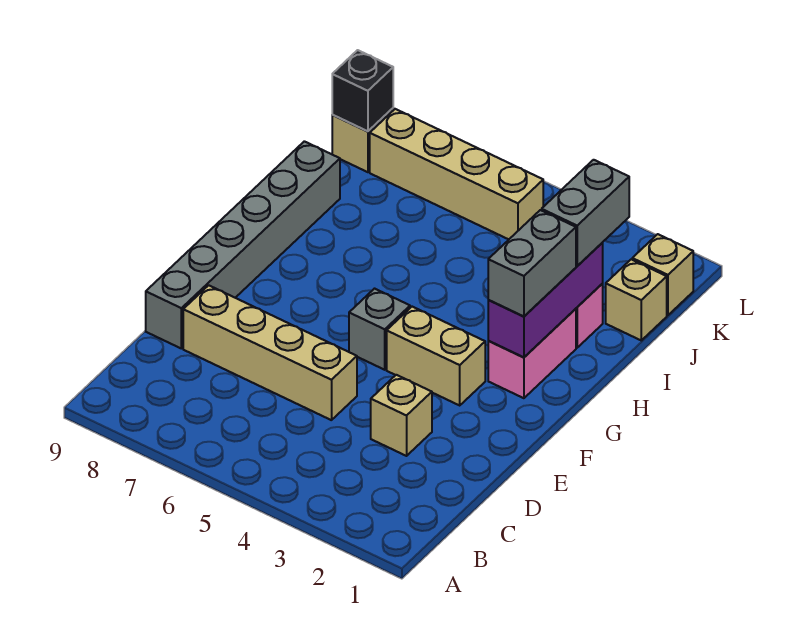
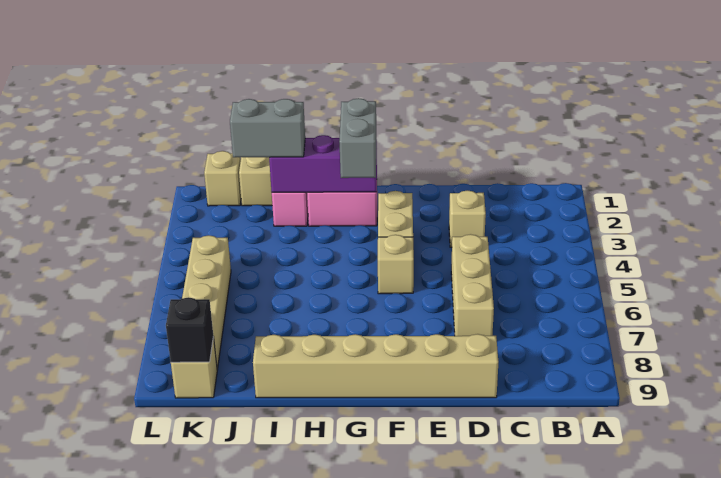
tan 1x4 brick [183,285,357,420] -> tan 1x3 brick [451,234,494,336]
grey 1x6 brick [146,141,340,348] -> tan 1x6 brick [253,334,498,398]
grey 1x1 brick [349,289,410,370] -> tan 1x1 brick [378,235,414,294]
grey 1x2 brick [488,210,576,316] -> grey 1x2 brick turned to [339,98,376,178]

